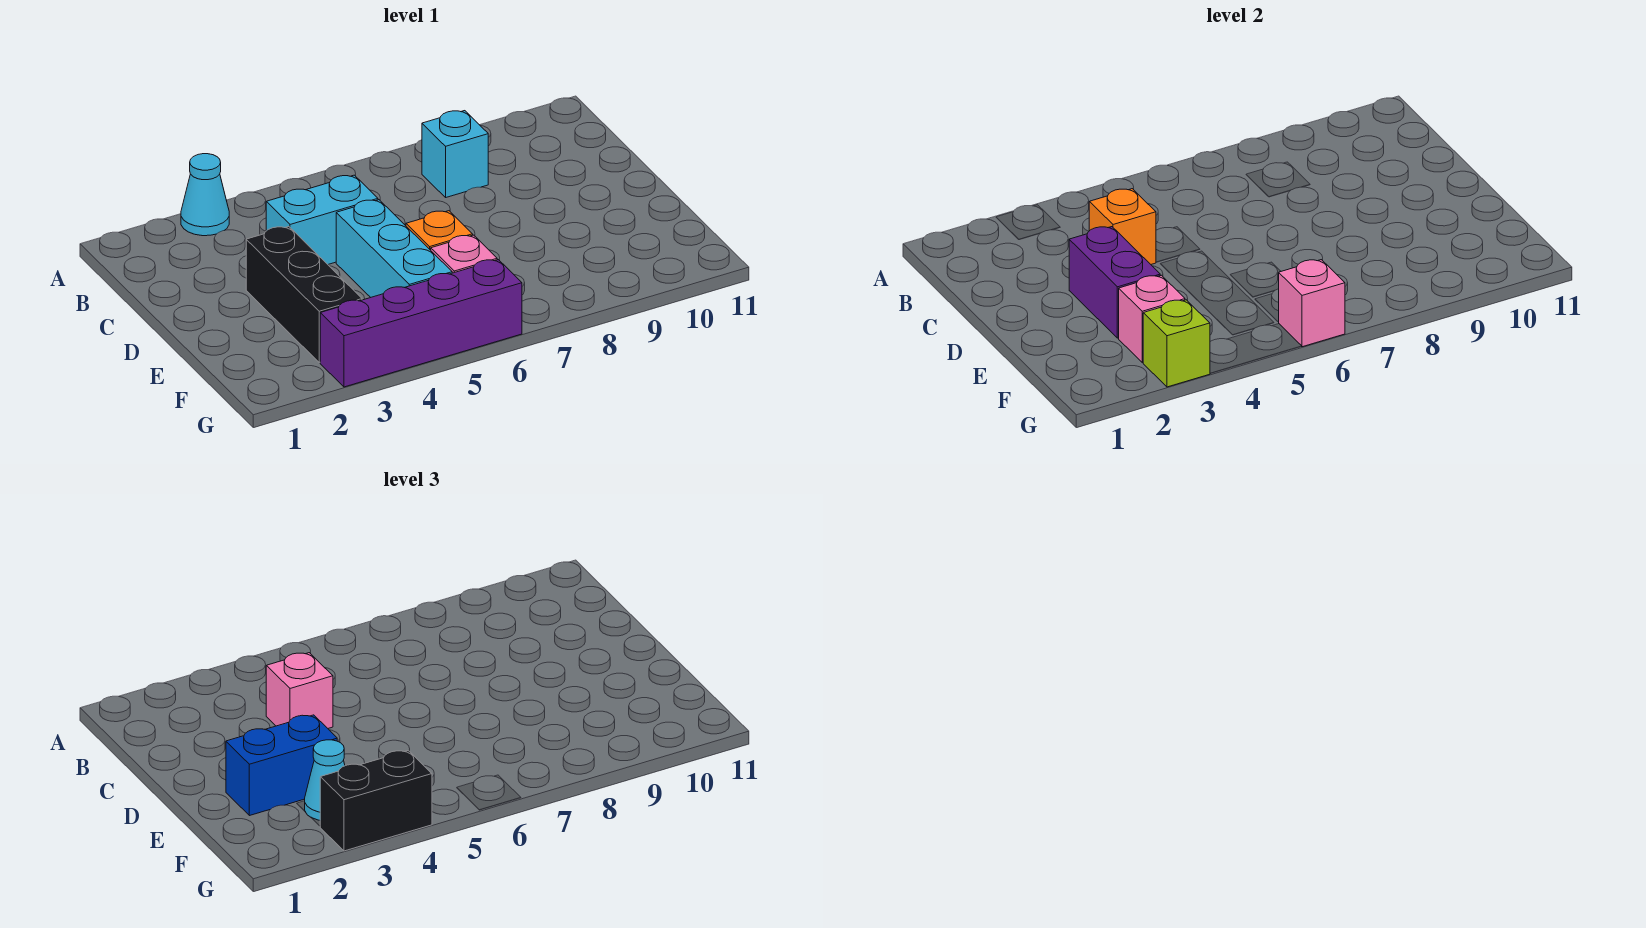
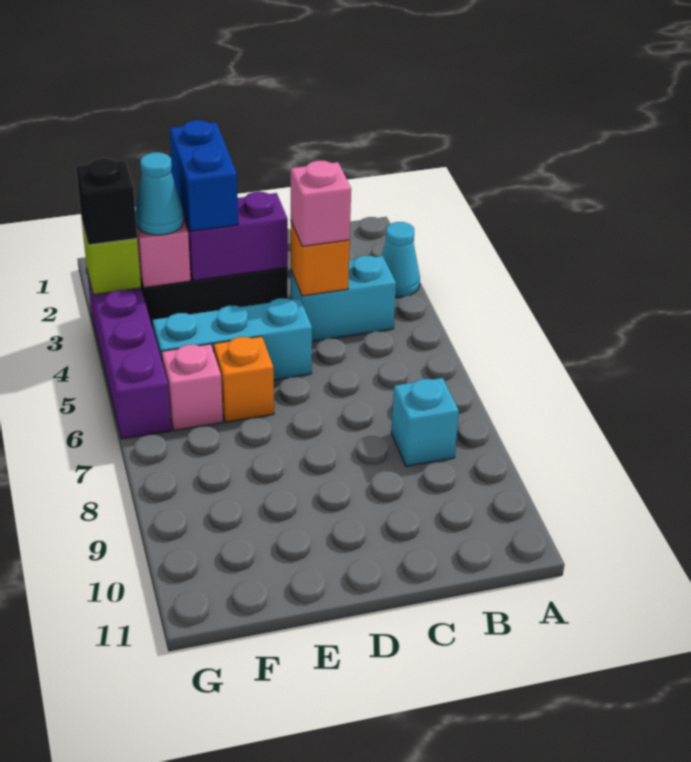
cyan 1x2 brick [266,175,378,264] -> cyan 1x2 brick turned to [291,255,396,341]
black 1x2 brick [320,751,432,851] -> black 1x1 brick [76,159,137,245]
pink 1x1 brick [1279,260,1345,347] -> none

